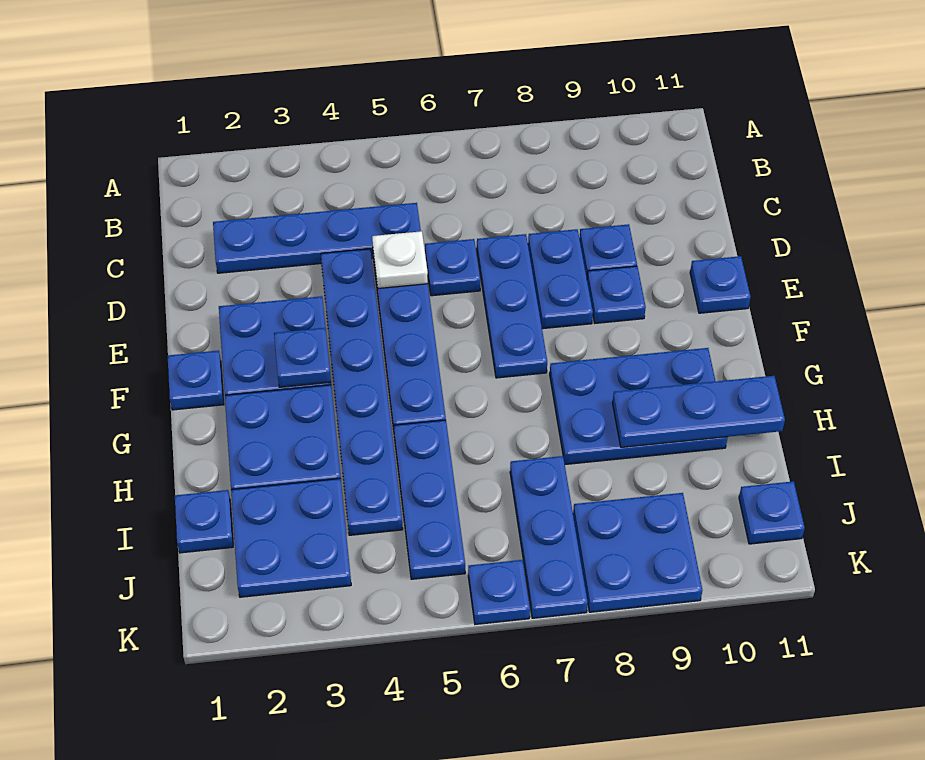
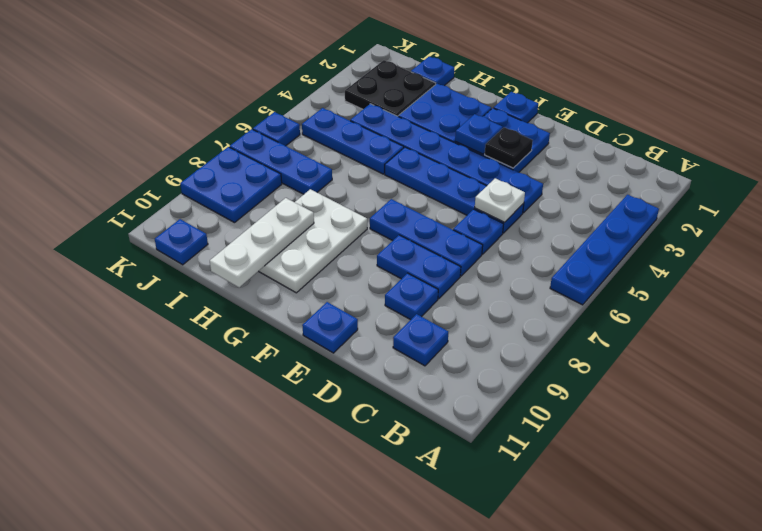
blue 1x4 plate [213,203,421,273] -> blue 1x4 plate moved to [550,195,659,305]
none -> black 1x1 plate [485,127,533,168]
blue 1x1 plate [587,266,646,323] -> blue 1x1 plate moved to [393,314,448,366]
blue 2x3 plate [550,348,728,464] -> white 2x3 plate [259,189,367,293]
blue 1x3 plate [613,376,785,448] -> white 1x3 plate [210,198,314,287]
blue 2x2 plate [231,479,351,597] -> black 2x2 plate [345,60,436,117]

